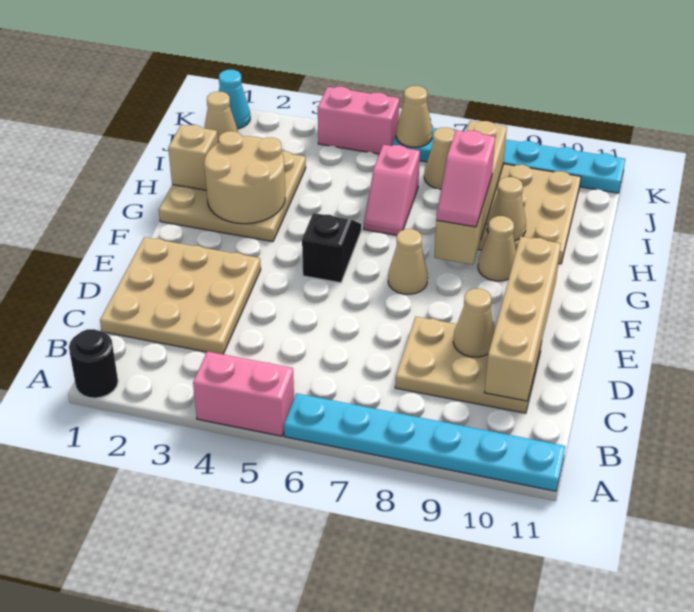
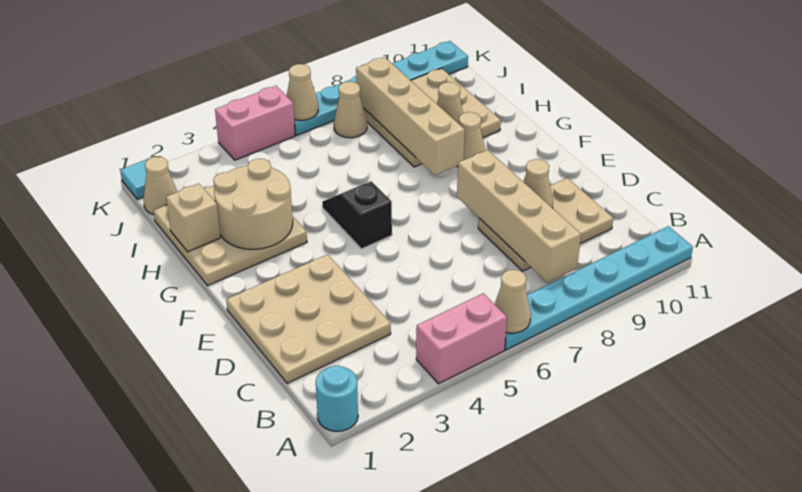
black 1x1 round brick [69,329,118,398] -> cyan 1x1 round brick [316,366,358,431]
tan 1x4 brick [485,236,561,401] -> tan 1x4 brick moved to [457,150,581,283]
tan 1x1 cone [388,229,428,294] -> tan 1x1 cone moved to [495,270,531,333]
pink 1x2 slope [436,130,495,227] -> none
pink 1x2 slope [364,145,420,235] -> none
cyan 1x1 cone [219,70,250,129] -> cyan 1x1 tile [120,158,150,199]

